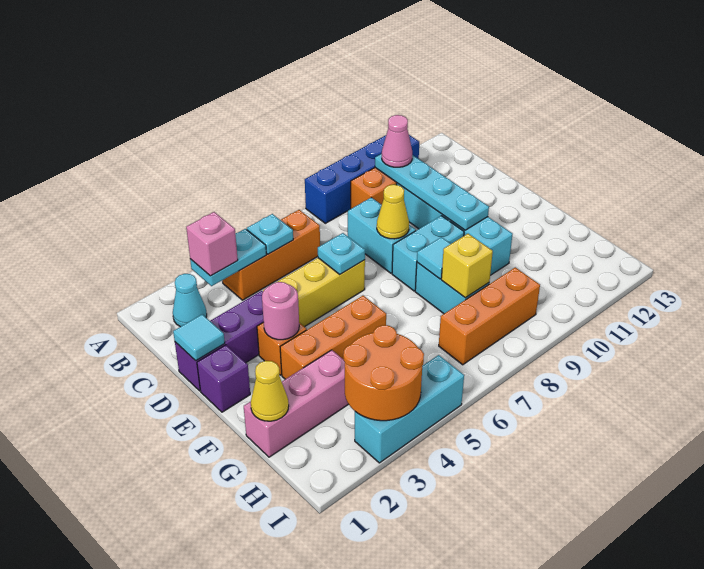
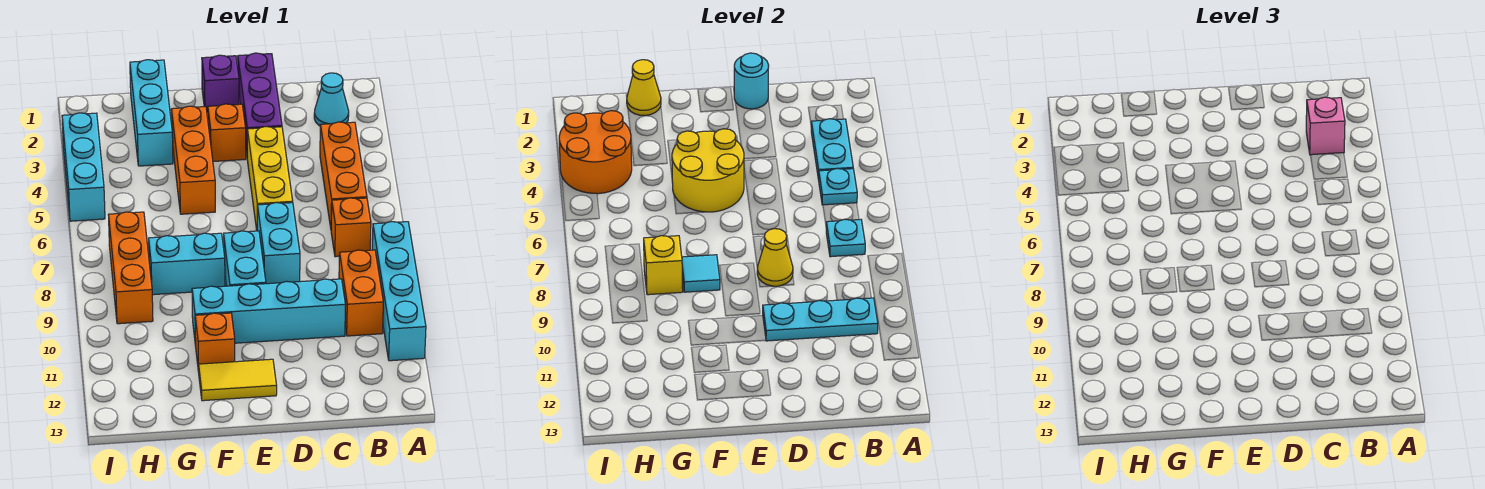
blue 1x4 brick [305,135,419,223] -> cyan 1x4 brick [372,222,426,361]
none -> orange 1x1 brick [331,198,371,257]
cyan 1x4 plate [375,154,489,230] -> cyan 1x3 plate [763,298,878,341]
pink 1x1 cone [382,115,412,167] -> none
cyan 1x2 brick [348,197,416,273] -> cyan 1x2 brick turned to [257,203,300,284]
cyan 1x1 tile [173,314,225,361] -> cyan 1x1 round brick [734,53,769,109]
cyan 1x1 plate [318,233,365,274] -> cyan 1x1 plate moved to [826,219,865,257]
pink 1x1 round brick [262,282,299,340] -> none
none -> yellow 2x2 round brick [672,129,744,212]
none -> yellow 1x2 tile [199,359,277,401]
none -> orange 1x1 brick [195,313,235,372]
pink 1x3 brick [244,350,348,457] -> cyan 1x3 brick [130,60,173,166]

